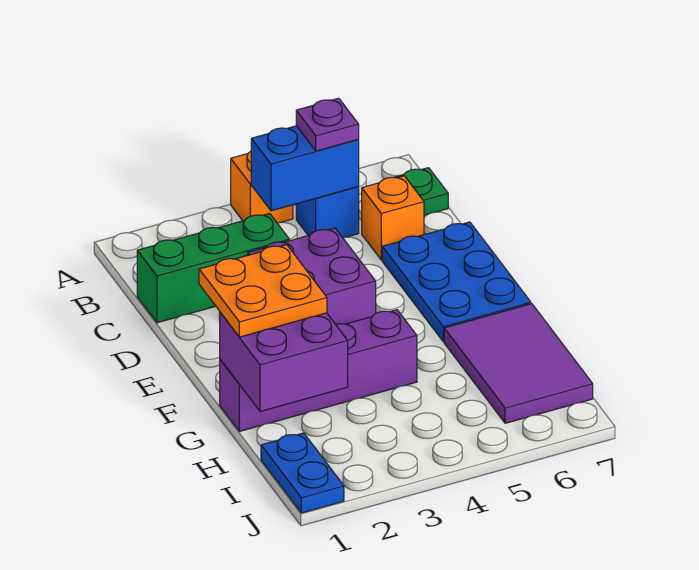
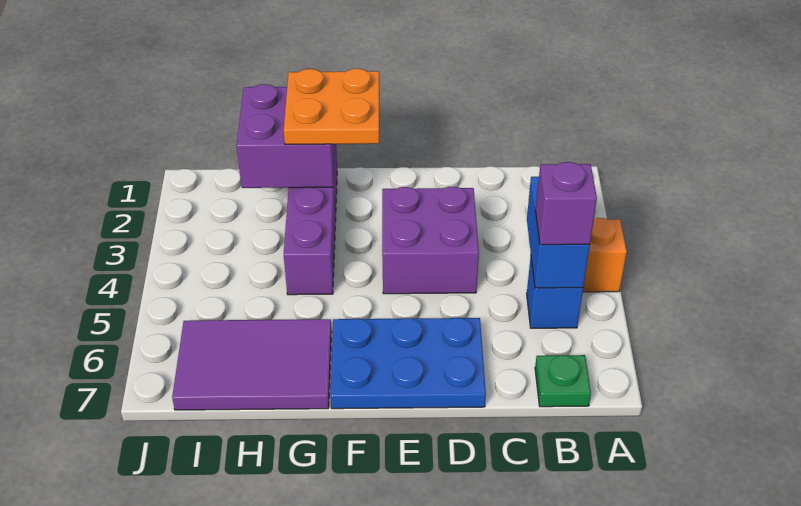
purple 1x1 plate [296,98,359,151] -> purple 1x1 brick [535,162,597,245]
green 1x3 brick [137,213,289,323] -> none
orange 1x1 brick [362,176,424,260] -> none
blue 1x2 plate [261,433,344,513] -> none

